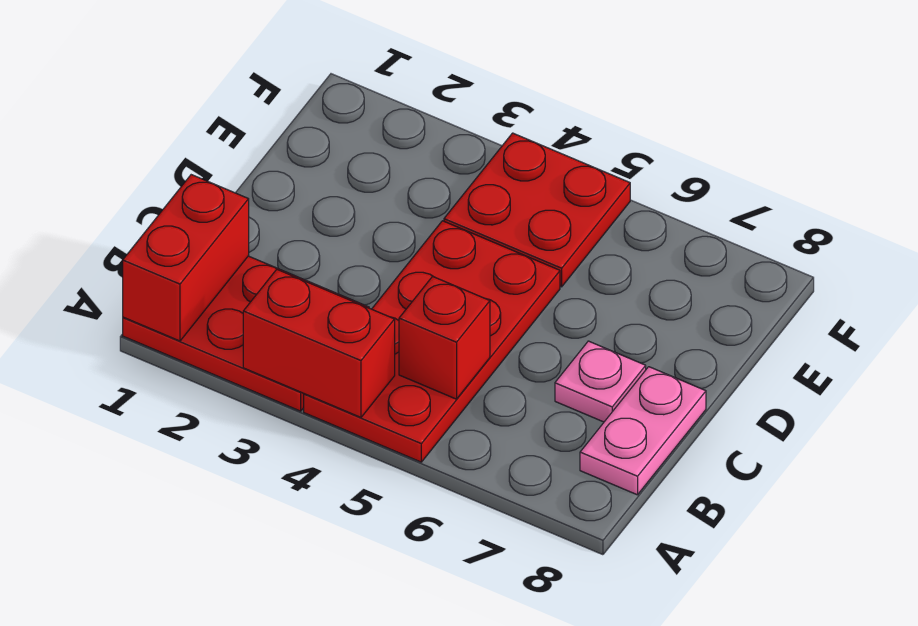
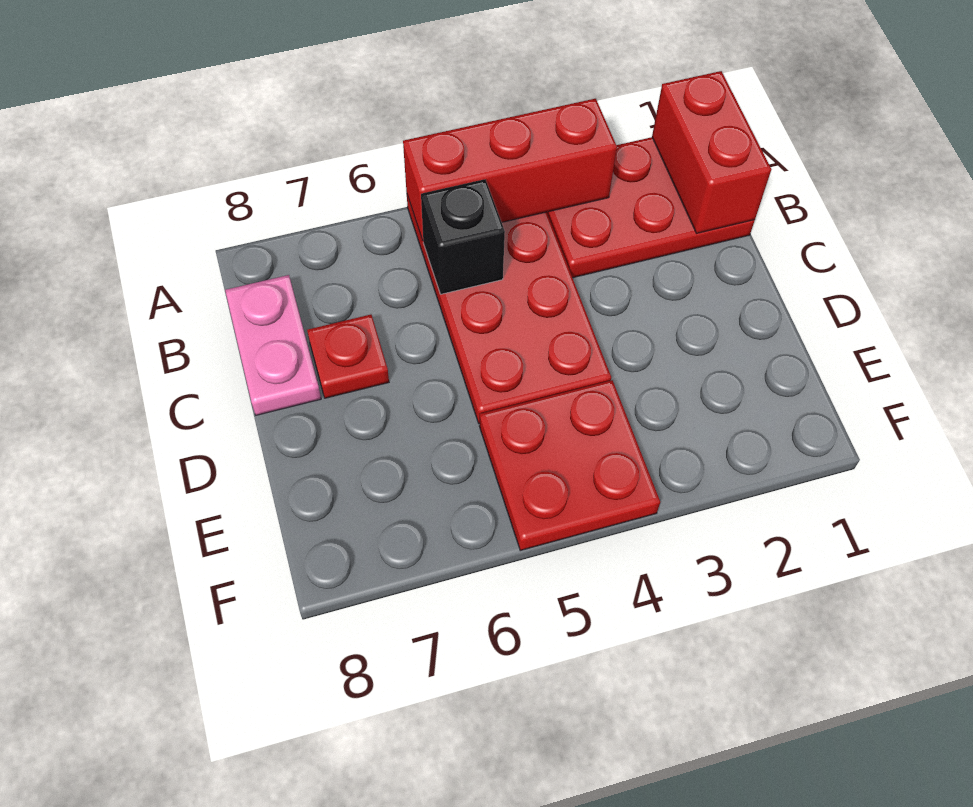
red 1x2 brick [243,269,395,417] -> red 1x3 brick [403,99,617,240]
red 1x1 brick [399,276,490,399] -> black 1x1 brick [421,179,505,294]
pink 1x1 plate [555,341,646,422] -> red 1x1 plate [307,315,389,398]

